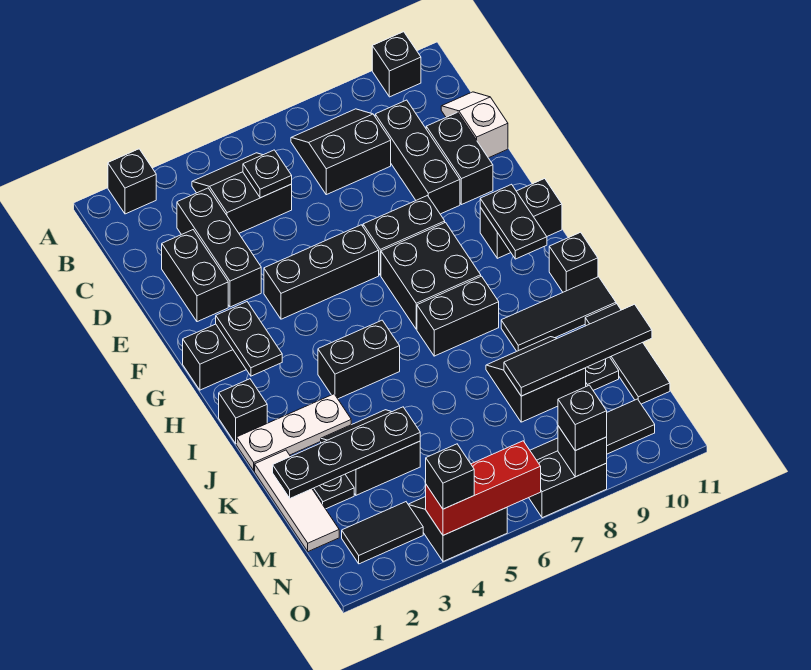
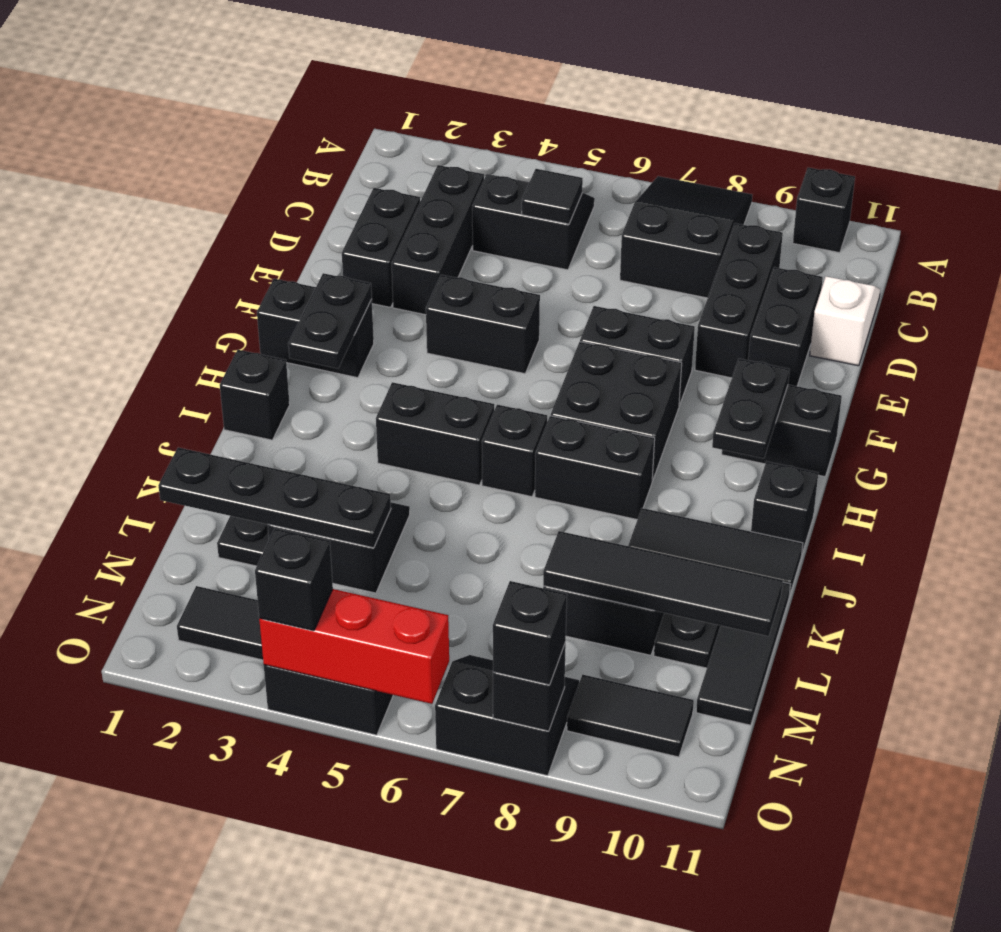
black 1x1 brick [108,149,156,214] -> black 1x1 brick moved to [482,405,547,497]
black 2x2 slope [291,109,391,195] -> black 2x3 slope [620,176,752,298]
black 1x1 plate [243,150,292,198] -> black 1x1 tile [522,169,583,224]
black 1x3 brick [264,225,379,319] -> black 1x2 brick [426,275,540,374]
white 1x3 plate [237,394,351,471] -> none
white 1x3 tile [255,450,339,552] -> none

